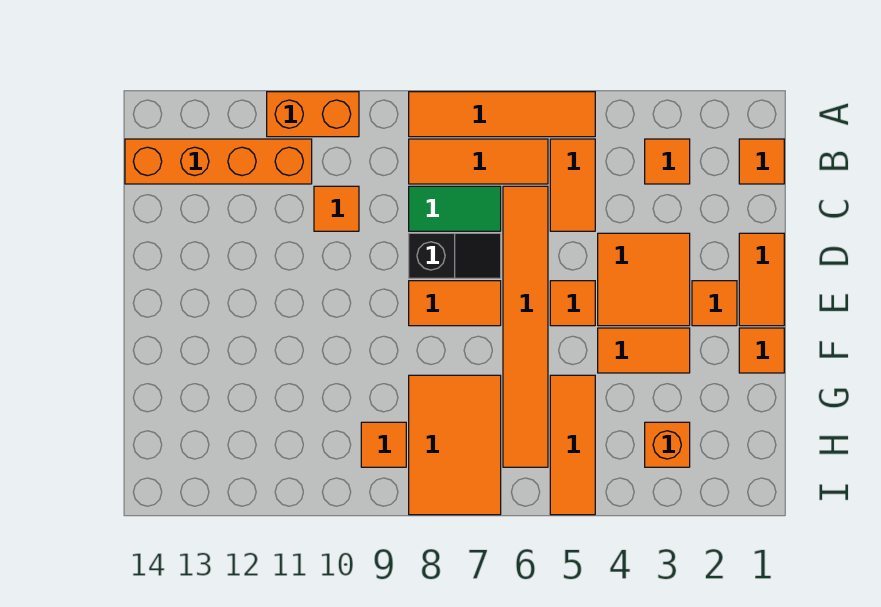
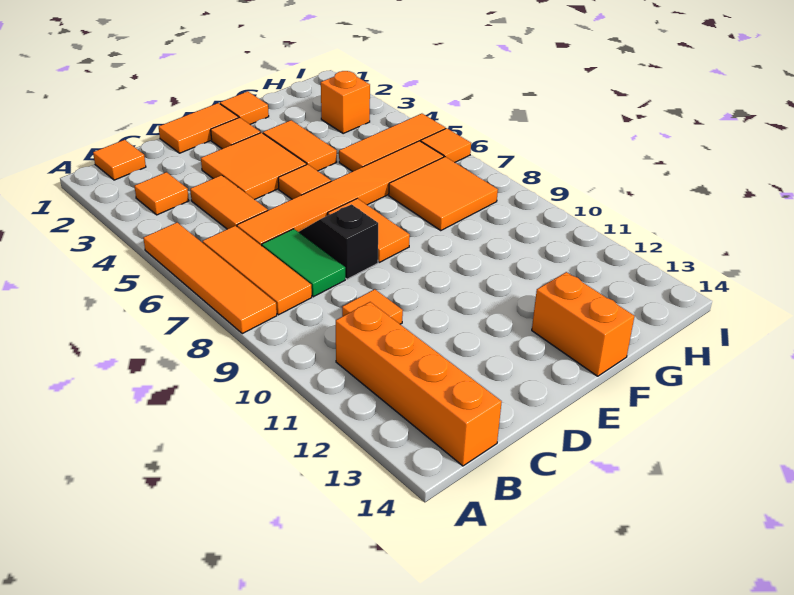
orange 1x2 brick [267,92,359,137] -> orange 1x2 brick moved to [532,272,634,376]
orange 1x2 tile [550,139,595,231] -> orange 1x2 tile turned to [190,175,268,229]
orange 2x3 tile [409,375,501,515] -> orange 2x2 tile [389,157,498,231]
orange 1x1 tile [361,422,406,467] -> orange 1x1 tile moved to [421,128,471,162]

